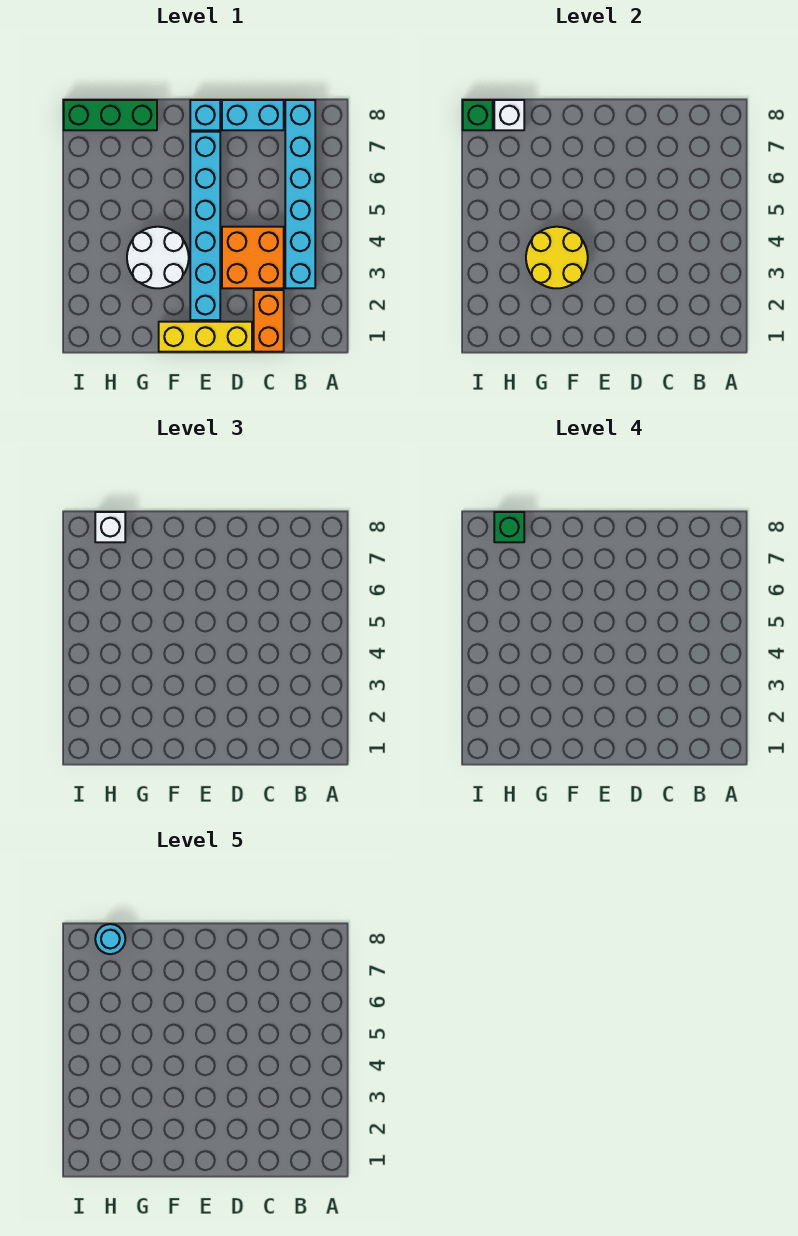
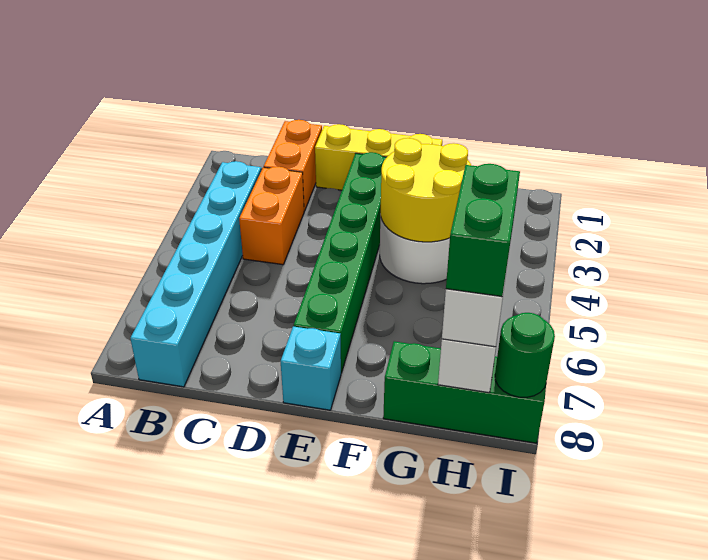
orange 2x2 brick [222,227,284,288] -> orange 1x2 brick [239,167,304,265]
cyan 1x2 brick [222,100,284,130] -> none
cyan 1x6 brick [190,132,220,320] -> green 1x6 brick [294,152,386,373]
green 1x1 brick [494,512,524,542] -> green 1x2 brick [446,164,520,297]
cyan 1x1 round brick [95,924,125,954] -> none
green 1x1 brick [463,100,493,130] -> green 1x1 round brick [495,313,555,397]

